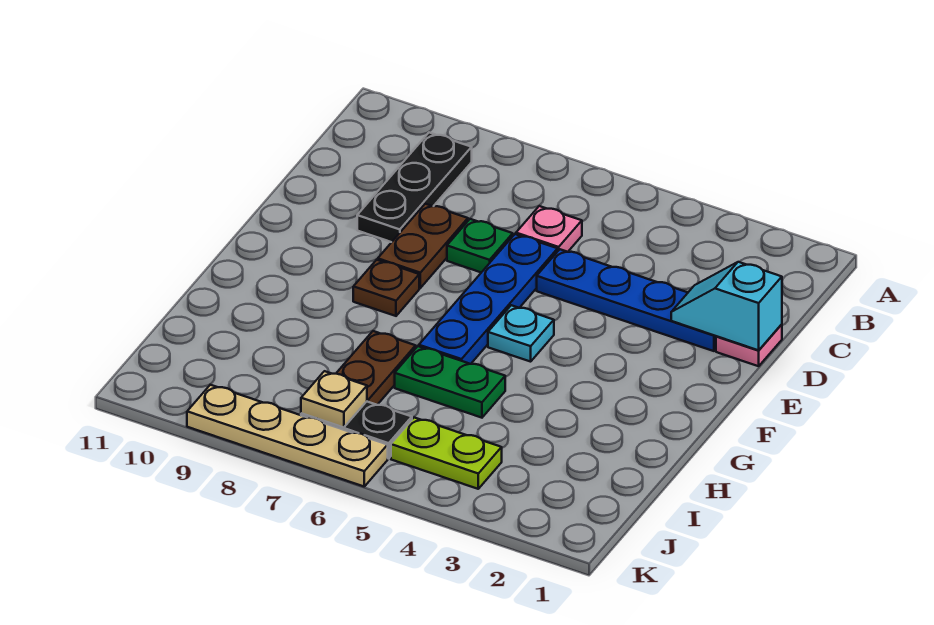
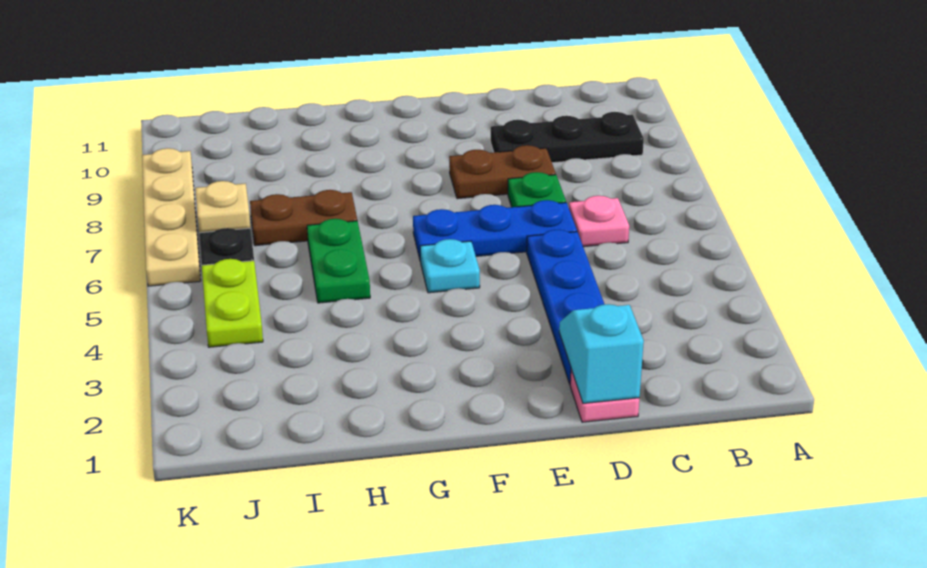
blue 1x4 plate [419,234,558,364] -> blue 1x3 plate [413,200,577,261]
brown 1x1 plate [353,260,419,316] -> none

